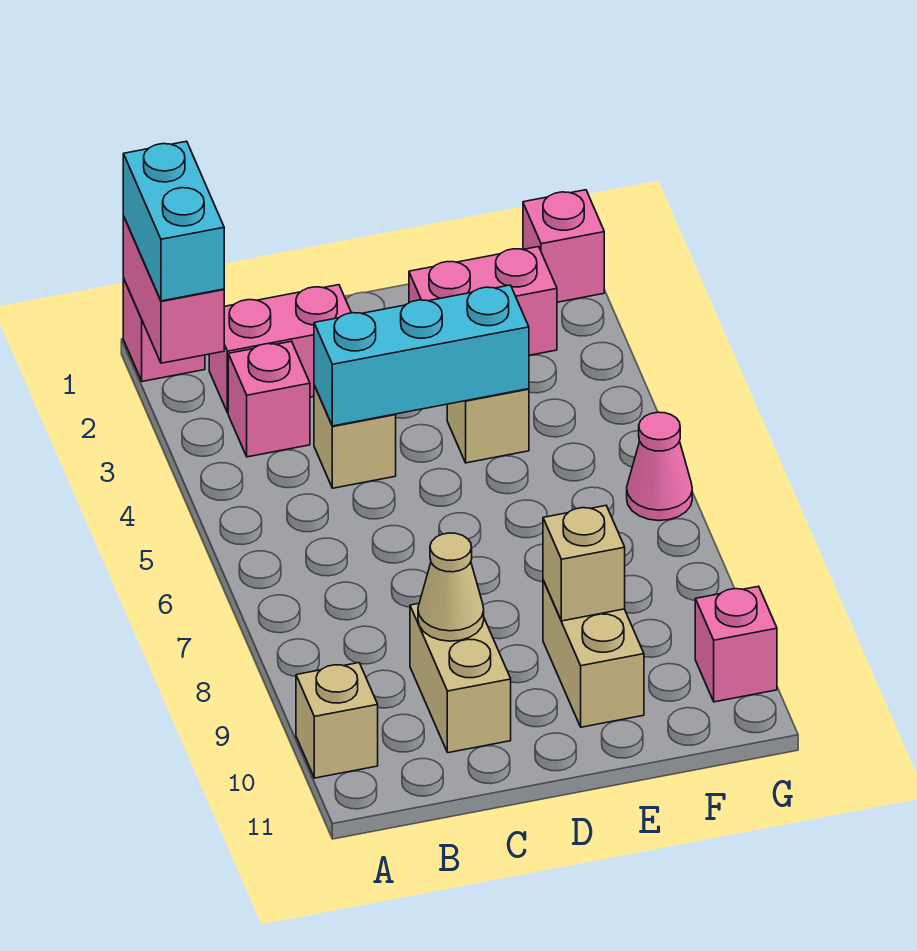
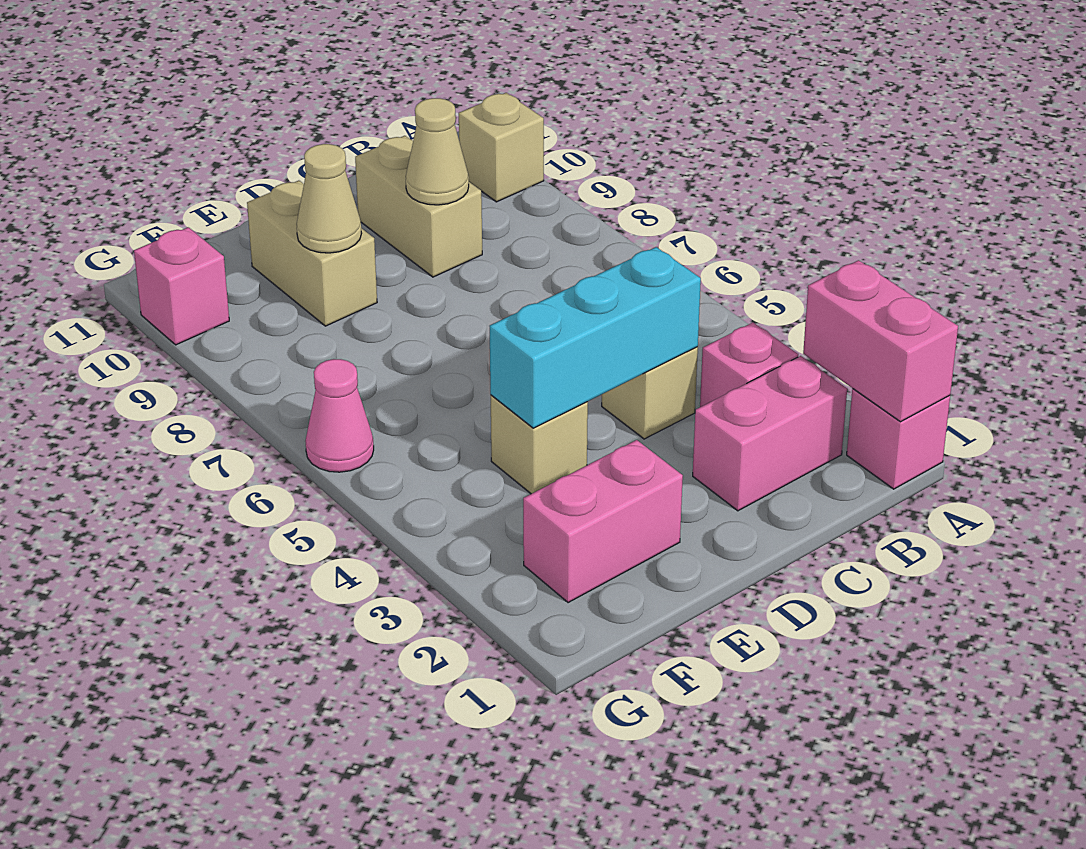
cyan 1x2 brick [123,141,224,301] -> none
tan 1x1 brick [543,506,625,621] -> tan 1x1 cone [297,144,362,253]
pink 1x1 brick [523,190,604,302] -> none

